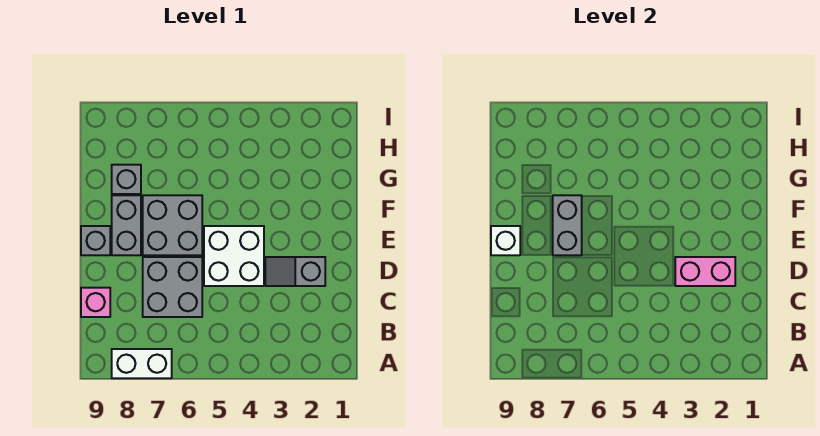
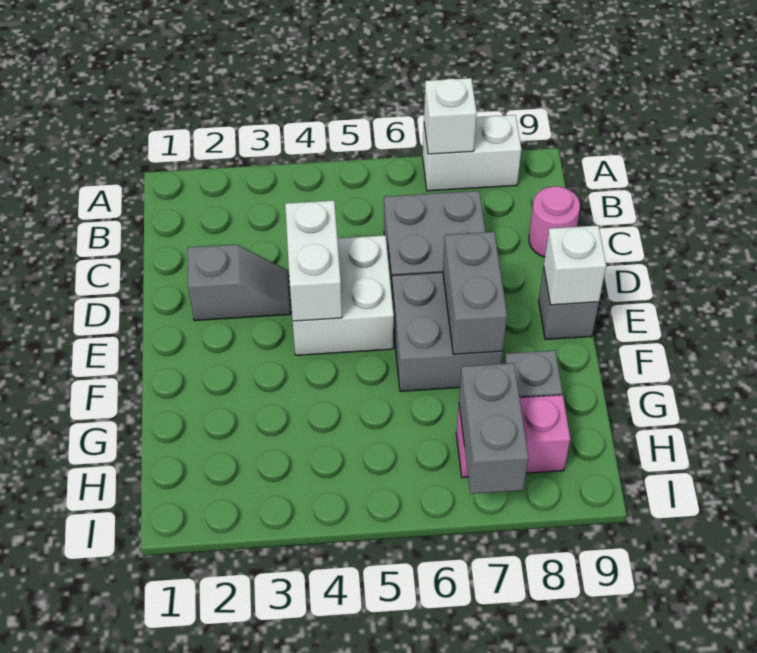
none -> white 1x1 brick [424,78,477,154]
pink 1x1 brick [81,288,110,317] -> pink 1x1 round brick [529,186,580,257]
pink 1x2 brick [675,257,735,286] -> pink 1x2 brick moved to [456,395,570,478]
none -> white 1x2 brick [285,200,342,321]
grey 1x2 brick [112,195,141,255] -> grey 1x2 brick moved to [459,363,528,494]

